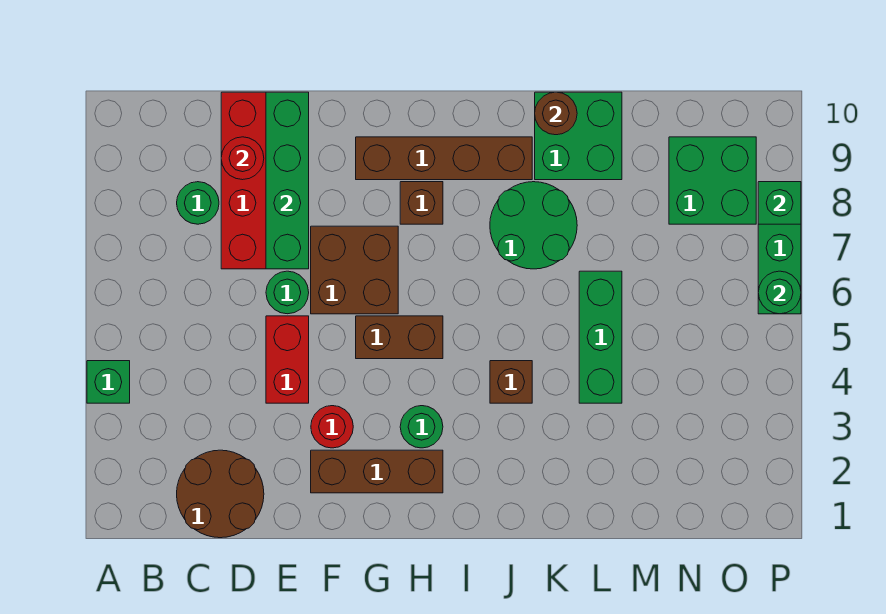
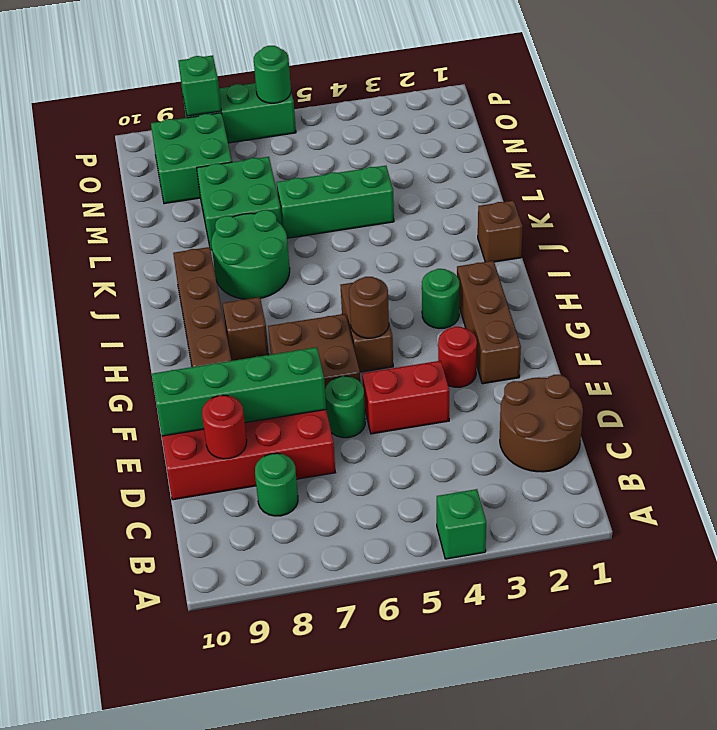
brown 1x1 brick [490,361,532,403] -> brown 1x1 brick moved to [478,201,523,262]
green 2x2 brick [535,92,622,180] -> green 2x2 brick moved to [197,157,282,250]
brown 1x1 round brick [535,92,577,135] -> brown 1x1 round brick moved to [349,277,389,338]

